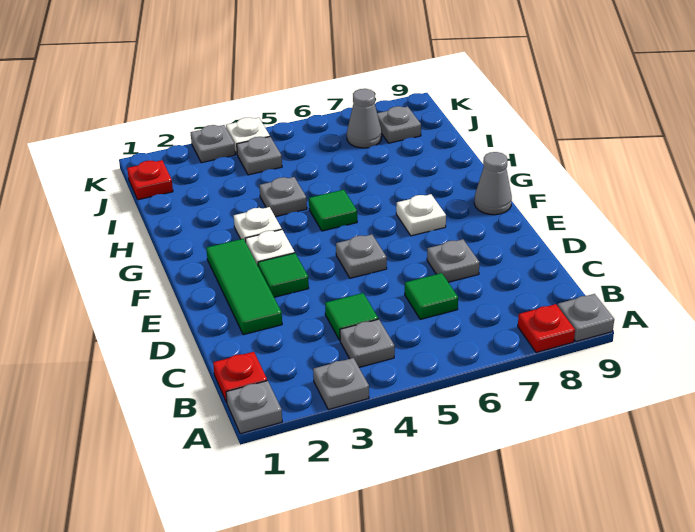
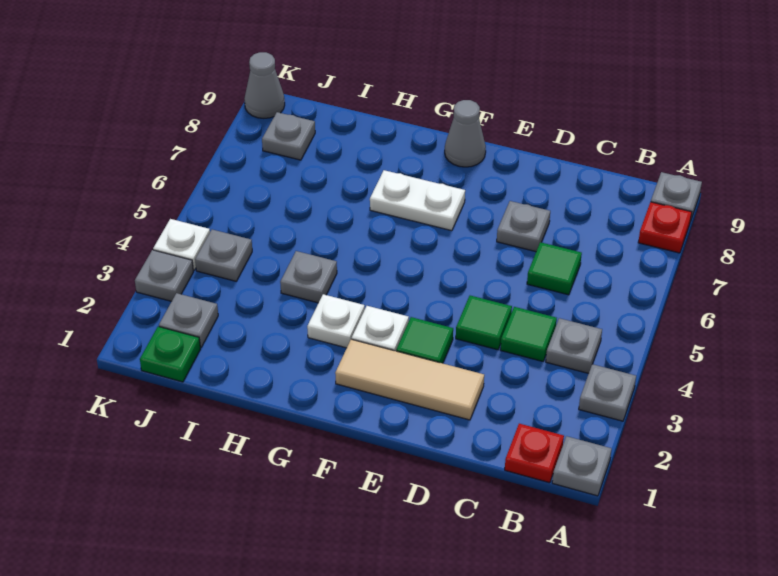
green 1x3 tile [206,239,282,335] -> tan 1x3 tile [335,339,484,420]
grey 1x1 plate [336,234,387,278] -> grey 1x1 plate moved to [159,293,218,347]
white 1x1 plate [396,194,446,236] -> white 1x2 plate [370,170,465,231]
green 1x1 tile [309,190,357,231] -> green 1x1 tile moved to [456,296,512,350]
red 1x1 plate [127,160,173,200] -> green 1x1 plate [140,326,200,382]
grey 1x1 cone [347,89,382,148] -> grey 1x1 cone moved to [244,52,285,118]

